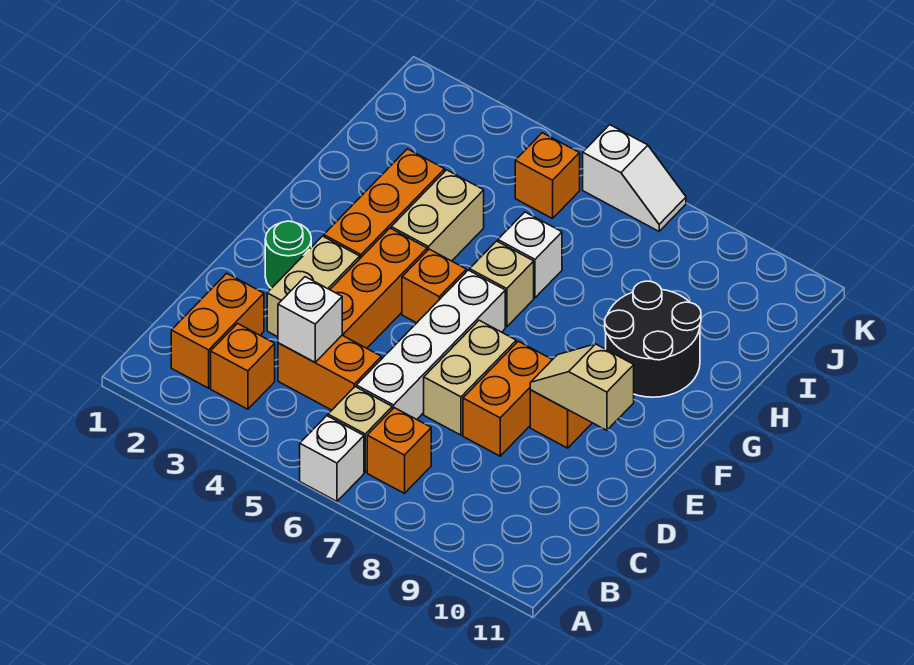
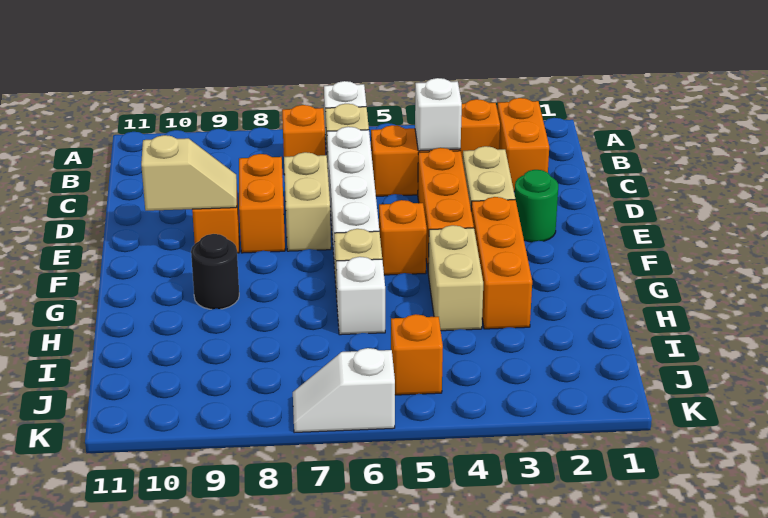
black 2x2 round brick [605,281,701,397] -> black 1x1 round brick [191,234,239,309]

